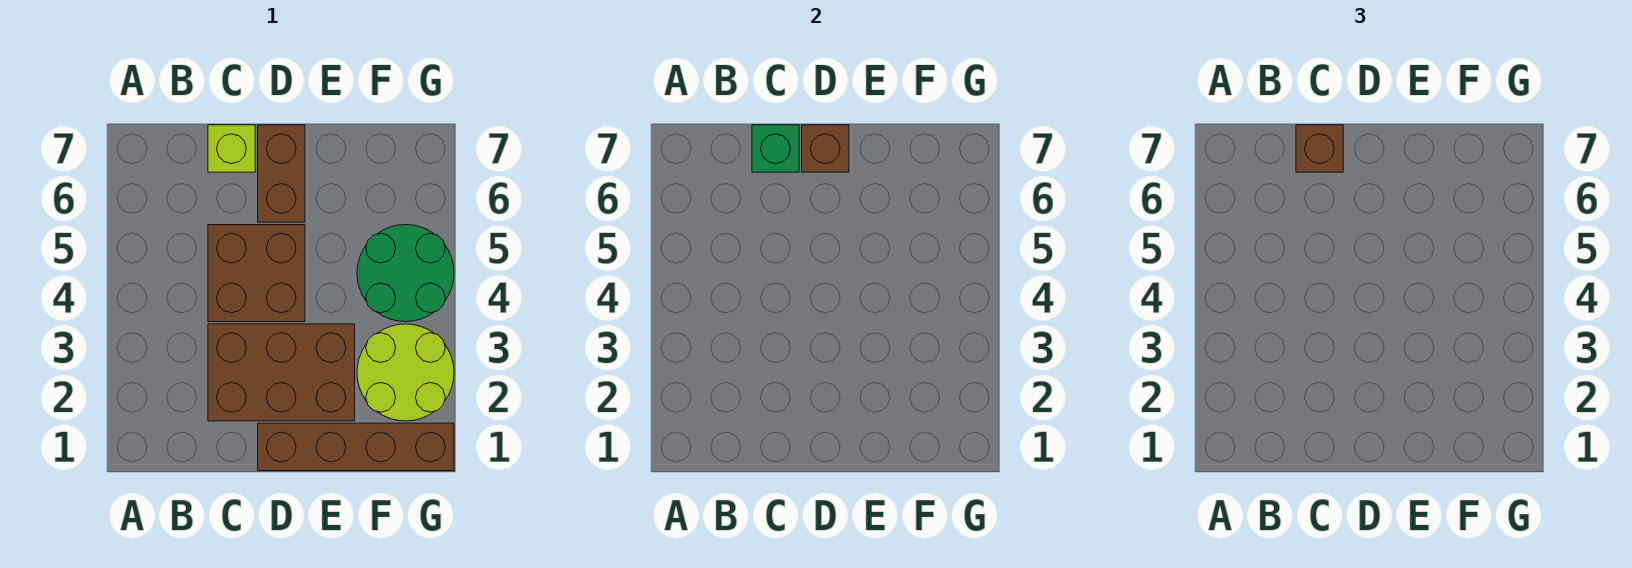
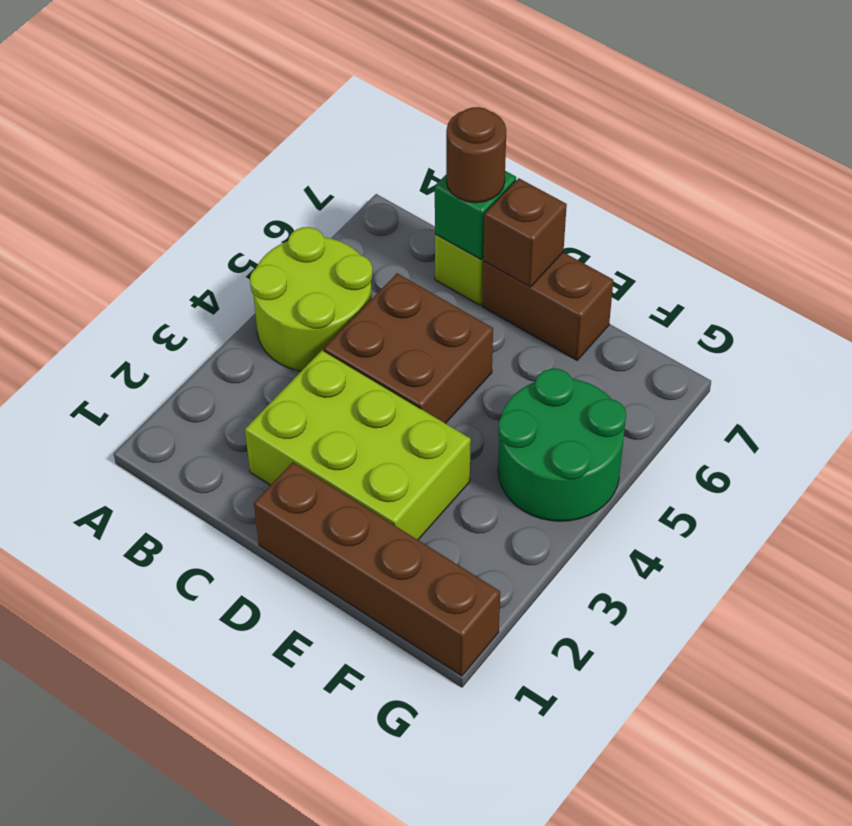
brown 2x3 brick [208,324,355,421] -> lime 2x3 brick [245,350,471,540]
brown 1x1 brick [1296,125,1343,172] -> brown 1x1 round brick [446,107,506,203]
brown 1x2 brick [258,125,305,222] -> brown 1x2 brick turned to [482,252,613,360]
lime 2x2 round brick [357,324,454,421] -> lime 2x2 round brick moved to [250,227,373,371]

